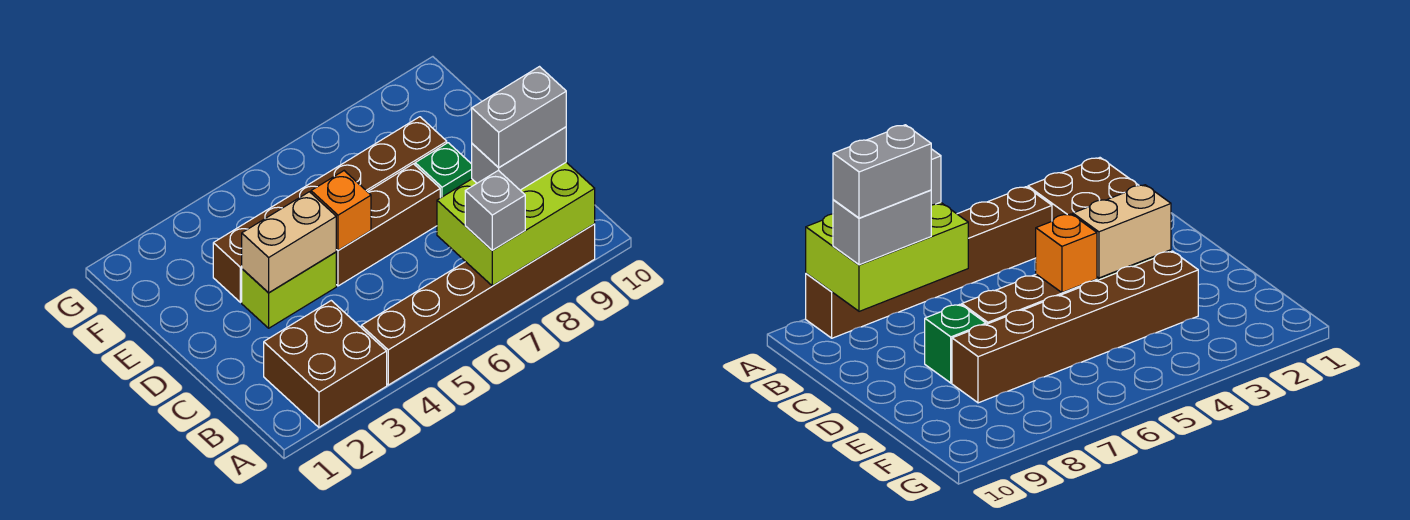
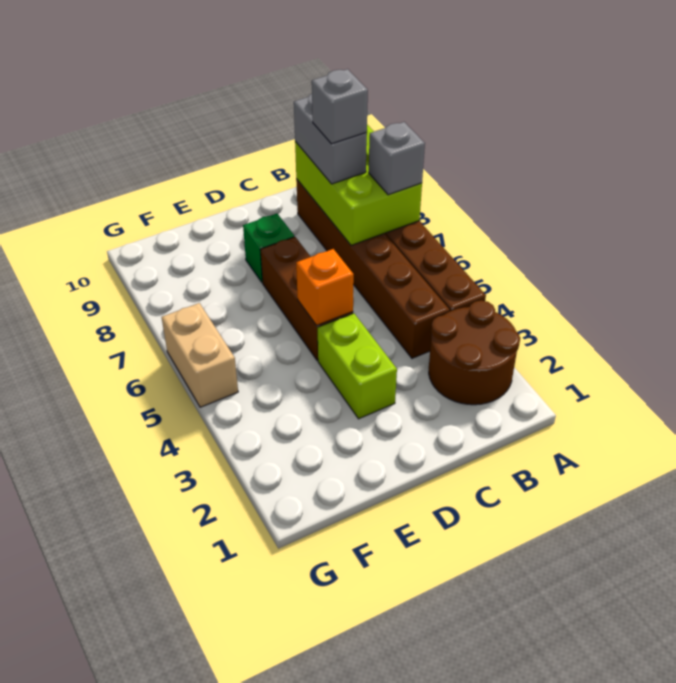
brown 2x2 brick [264,301,387,427] -> brown 2x2 round brick [429,300,520,405]
grey 1x2 brick [472,67,566,168] -> grey 1x1 brick [312,69,368,144]
tan 1x2 brick [242,192,336,293] -> tan 1x2 brick moved to [162,303,238,407]
brown 1x6 brick [213,117,447,302] -> brown 1x6 brick moved to [296,179,450,358]

